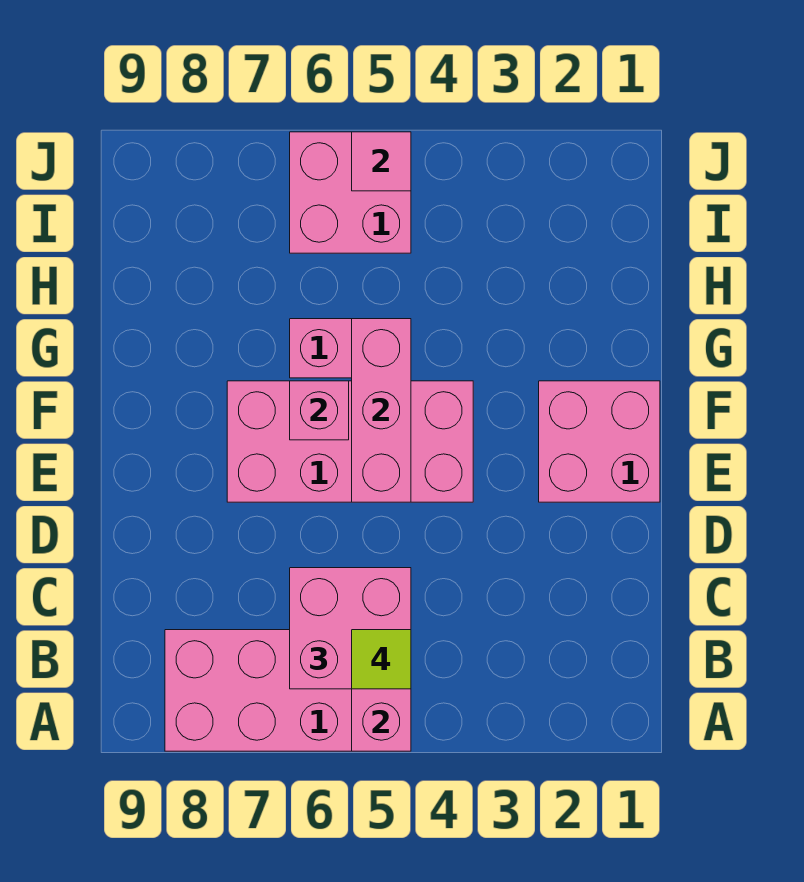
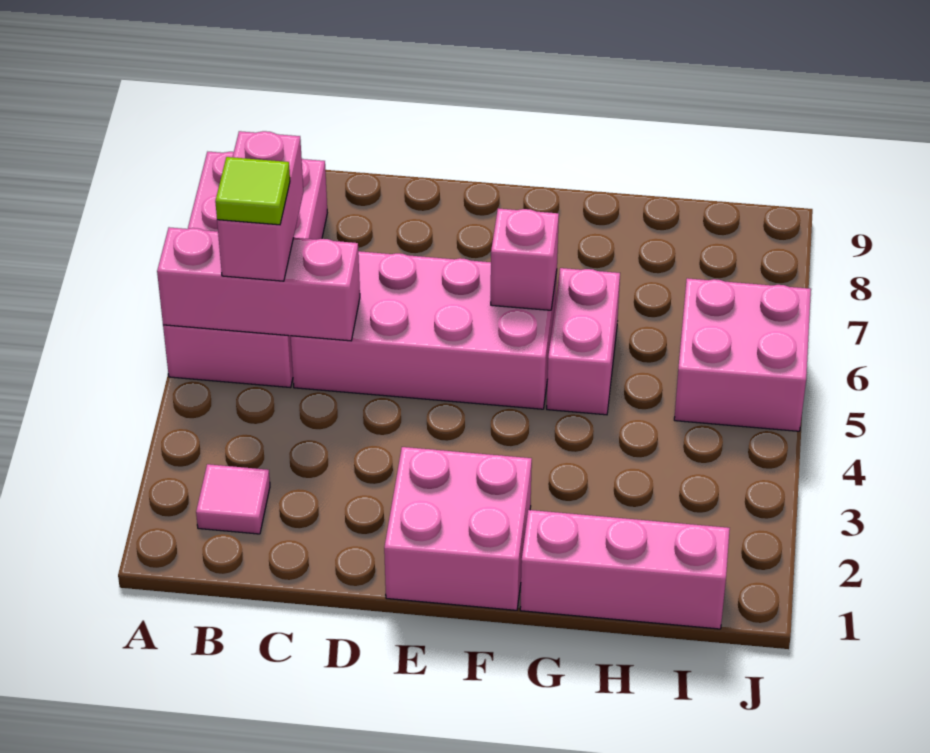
pink 2x2 brick [290,568,411,689] -> pink 1x2 brick [217,131,303,281]
pink 2x4 brick [227,381,473,502] -> pink 2x4 brick turned to [291,251,557,409]
pink 1x3 brick [352,319,411,502] -> pink 1x3 brick moved to [520,510,730,629]
pink 1x1 tile [352,132,411,191] -> pink 1x1 tile moved to [196,464,270,534]

